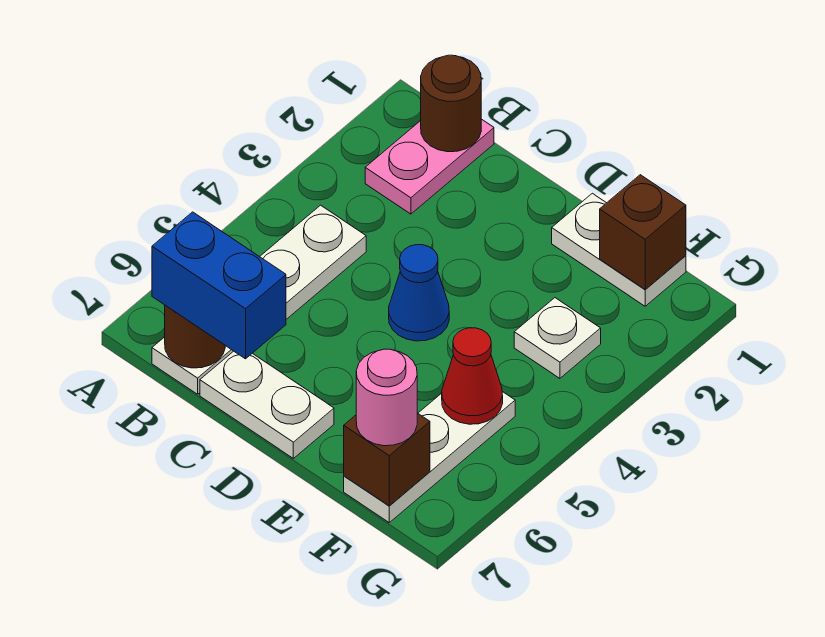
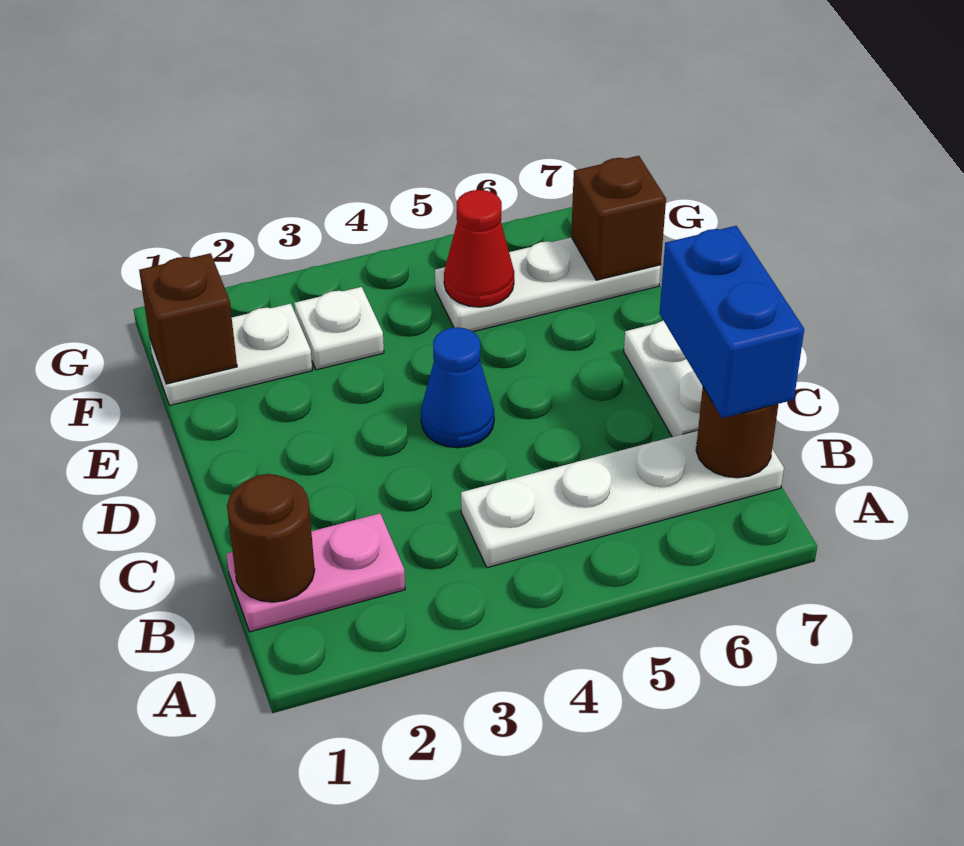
white 1x2 plate [552,193,686,306] -> white 1x2 plate turned to [150,304,312,405]
pink 1x1 round brick [356,349,417,446] -> none

